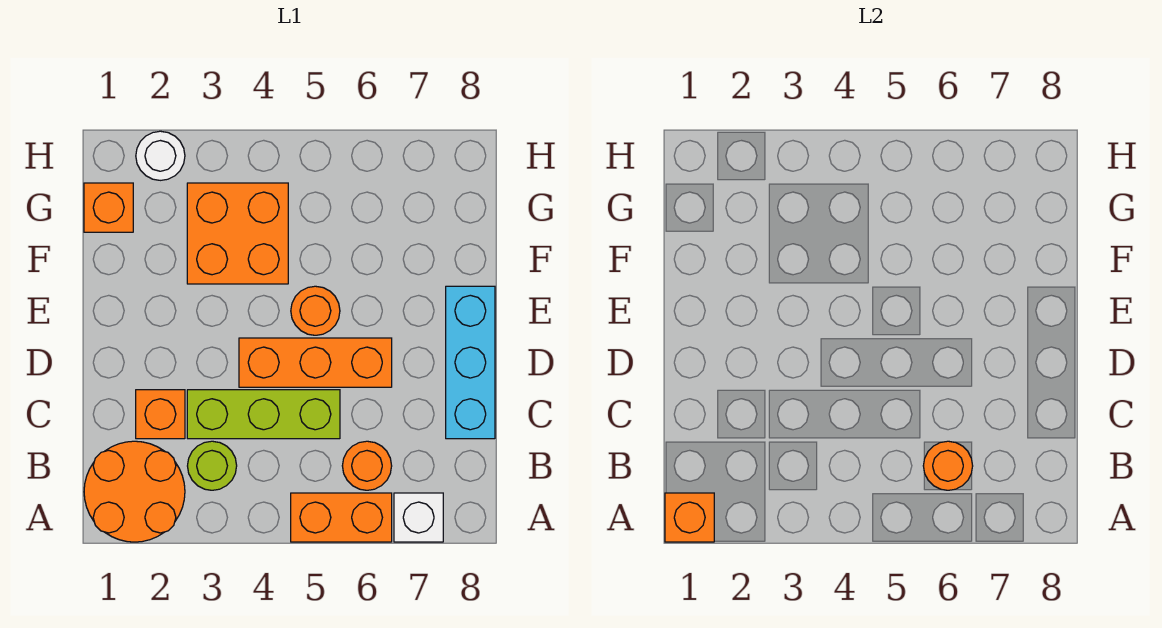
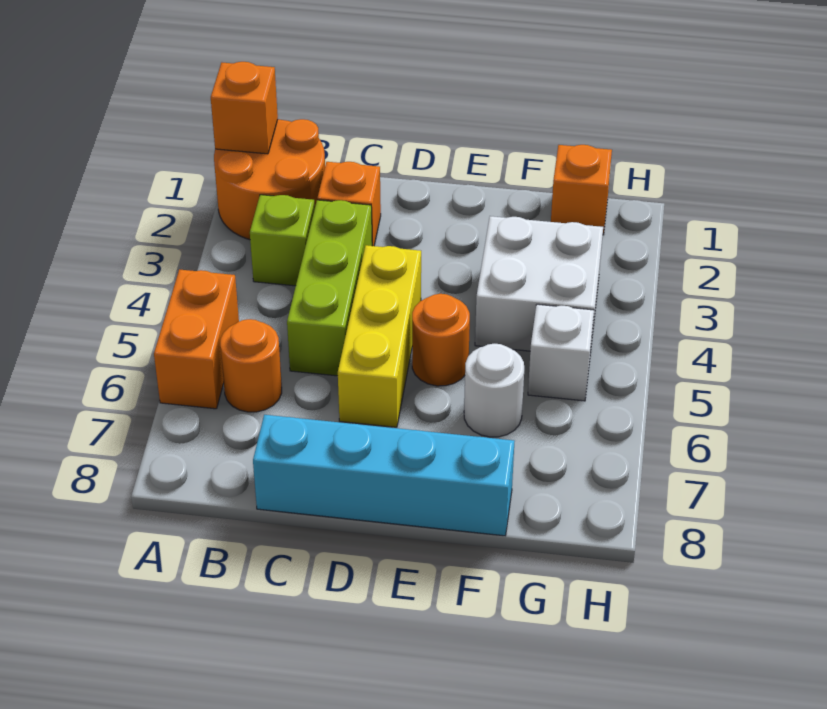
white 1x1 brick [394,493,443,542] -> white 1x1 brick moved to [528,304,594,401]
lime 1x1 round brick [188,441,237,490] -> lime 1x1 brick [250,195,315,286]
orange 1x1 round brick [923,441,973,490] -> none
cyan 1x3 brick [446,286,495,439] -> cyan 1x4 brick [253,415,514,536]
orange 1x3 brick [239,338,392,387] -> yellow 1x3 brick [338,245,421,427]
orange 2x2 brick [187,183,288,284] -> white 2x2 brick [475,216,603,353]
white 1x1 round brick [136,131,185,180] -> white 1x1 round brick moved to [464,344,524,437]

